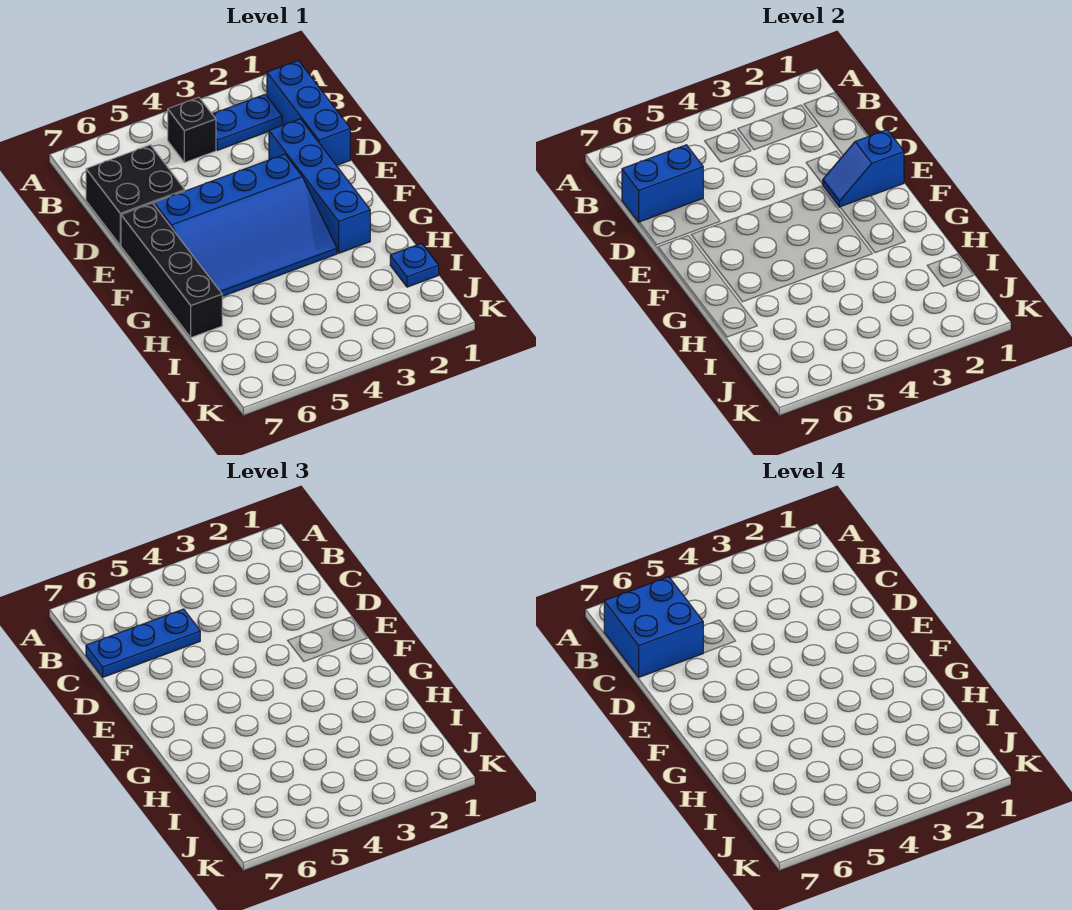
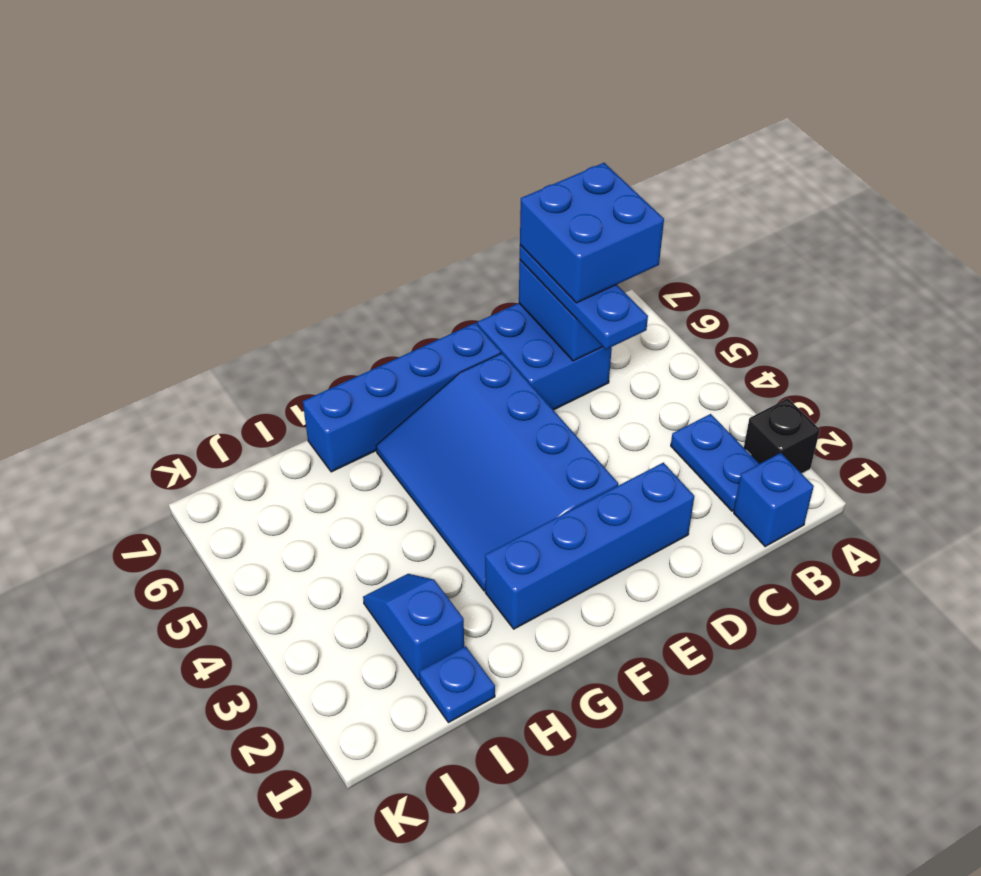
blue 1x3 brick [267,61,350,166] -> blue 1x1 brick [734,453,814,547]
black 1x1 brick [168,97,216,163] -> black 1x1 brick moved to [744,398,820,473]
black 2x2 brick [86,145,185,245] -> blue 2x2 brick [477,303,612,410]
blue 1x2 slope [823,130,904,207] -> blue 1x2 slope moved to [363,574,464,680]
black 1x4 brick [121,203,222,338] -> blue 1x4 brick [303,323,501,472]

